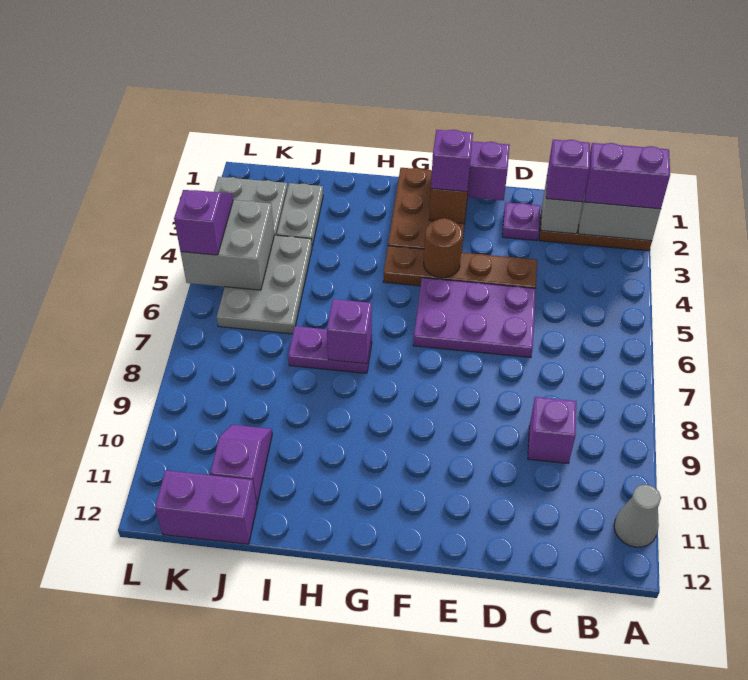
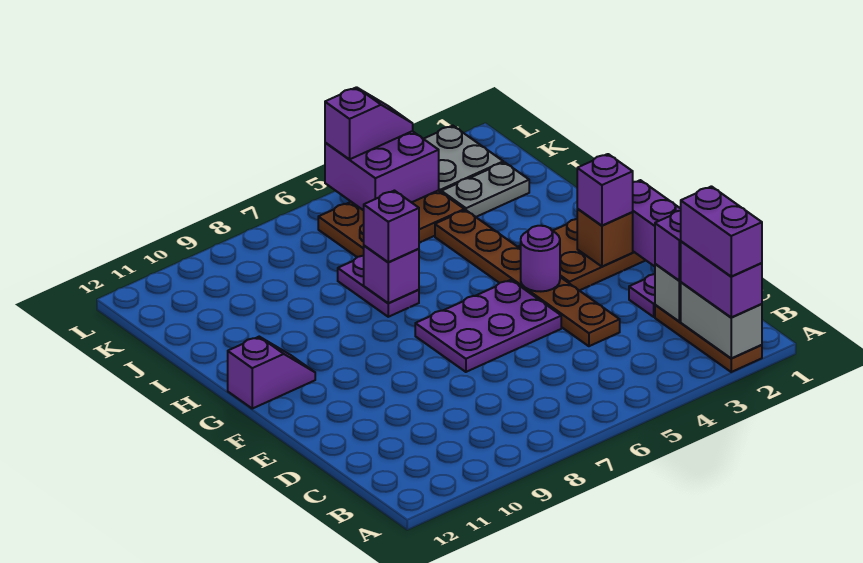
grey 1x1 cone [614,485,661,547] -> none
purple 1x1 brick [528,397,576,463] -> purple 1x1 brick moved to [364,191,419,262]
brown 1x4 plate [383,246,537,288] -> brown 1x6 plate [435,210,620,346]
purple 2x3 plate [413,278,536,357] -> purple 2x3 plate turned to [415,280,561,372]
brown 1x1 round brick [424,218,463,278] -> purple 1x1 round brick [521,226,560,291]
grey 2x3 plate [217,235,312,334] -> brown 2x3 plate [318,190,464,257]
purple 1x2 slope [210,425,272,505] -> purple 1x2 slope moved to [228,337,315,409]
purple 1x2 brick [155,470,257,544] -> purple 1x2 brick moved to [681,186,762,276]
grey 2x2 brick [181,200,274,290] -> purple 2x2 brick [325,131,439,210]

